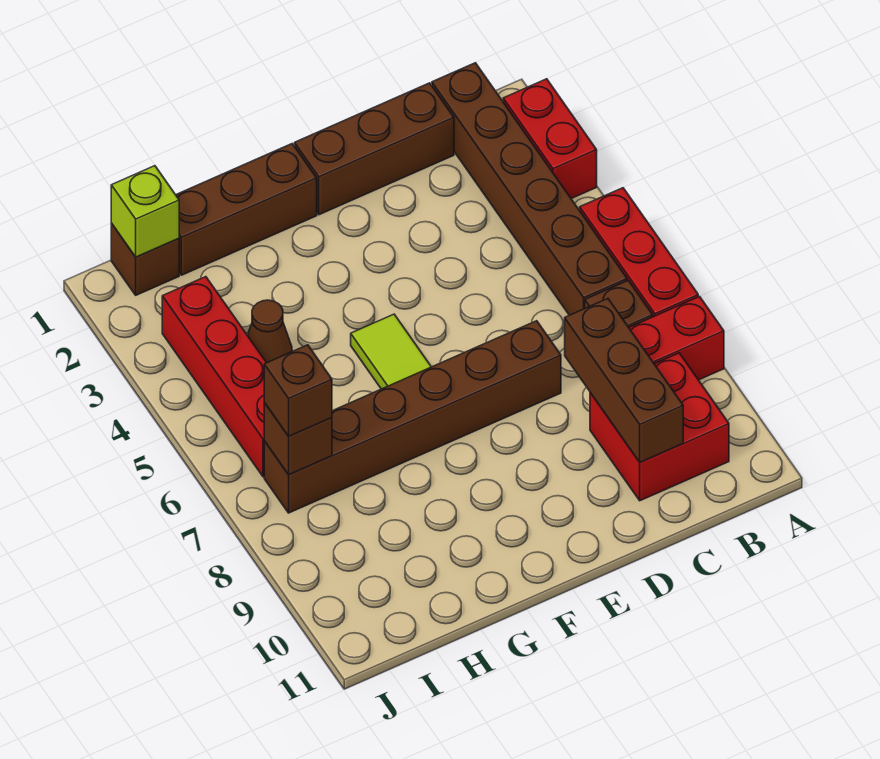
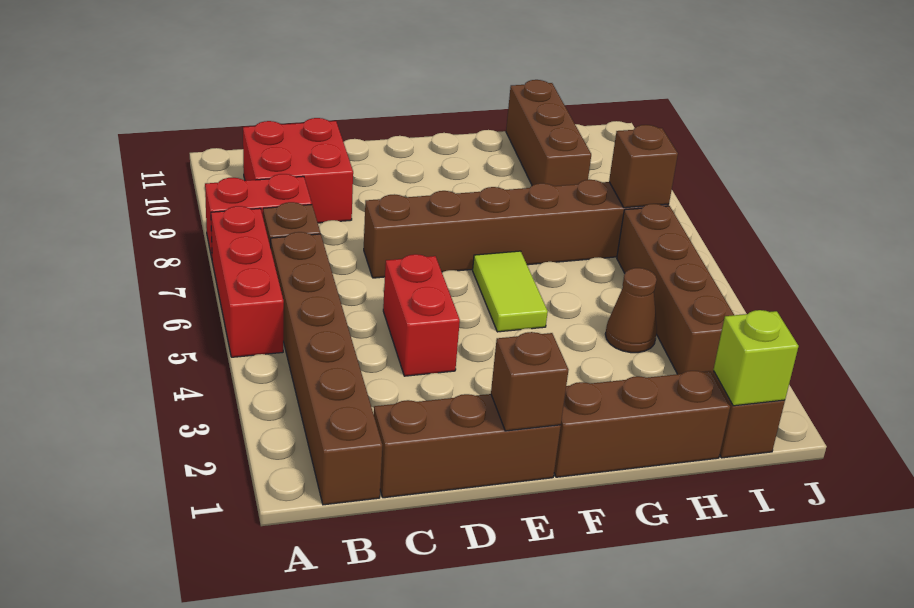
red 1x2 brick [503,79,597,199] -> red 1x2 brick moved to [383,254,460,376]
brown 1x3 brick [565,299,683,462] -> brown 1x3 brick moved to [506,80,591,186]
red 1x4 brick [162,277,266,477] -> brown 1x4 brick [617,204,734,374]
brown 1x1 brick [264,345,332,436] -> brown 1x1 brick moved to [491,332,568,431]

